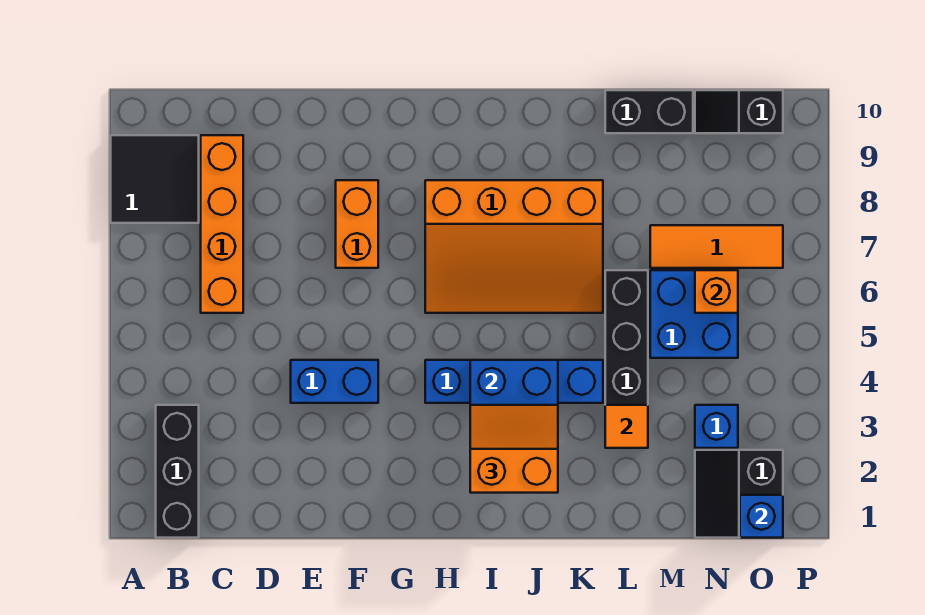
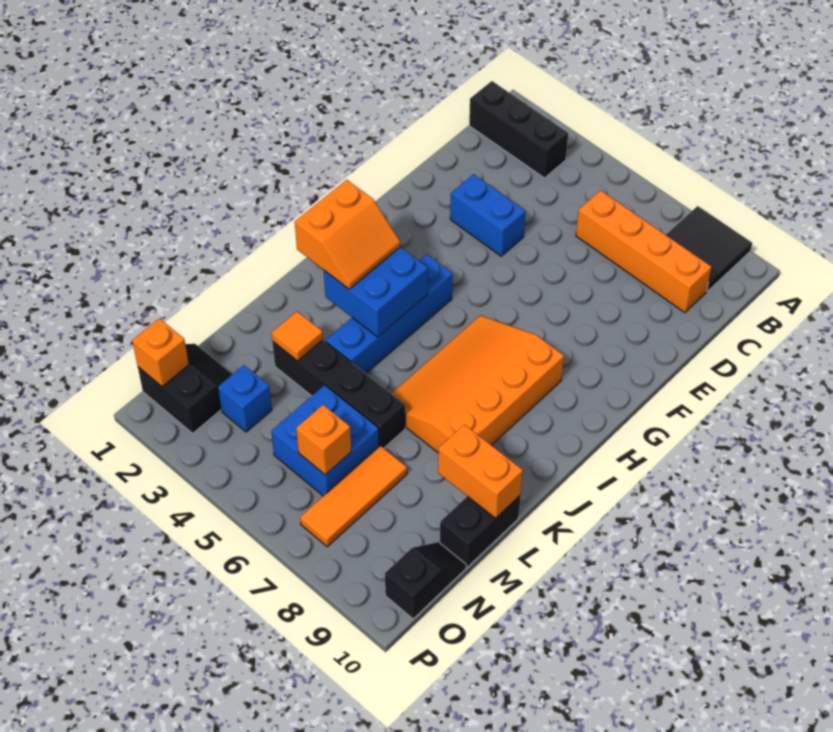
blue 1x2 brick [291,360,378,403] -> blue 1x2 brick turned to [450,174,525,256]
orange 1x2 brick [336,180,378,268] -> orange 1x2 brick moved to [438,425,523,518]
blue 1x1 brick [740,495,783,538] -> orange 1x1 brick [132,319,189,387]

